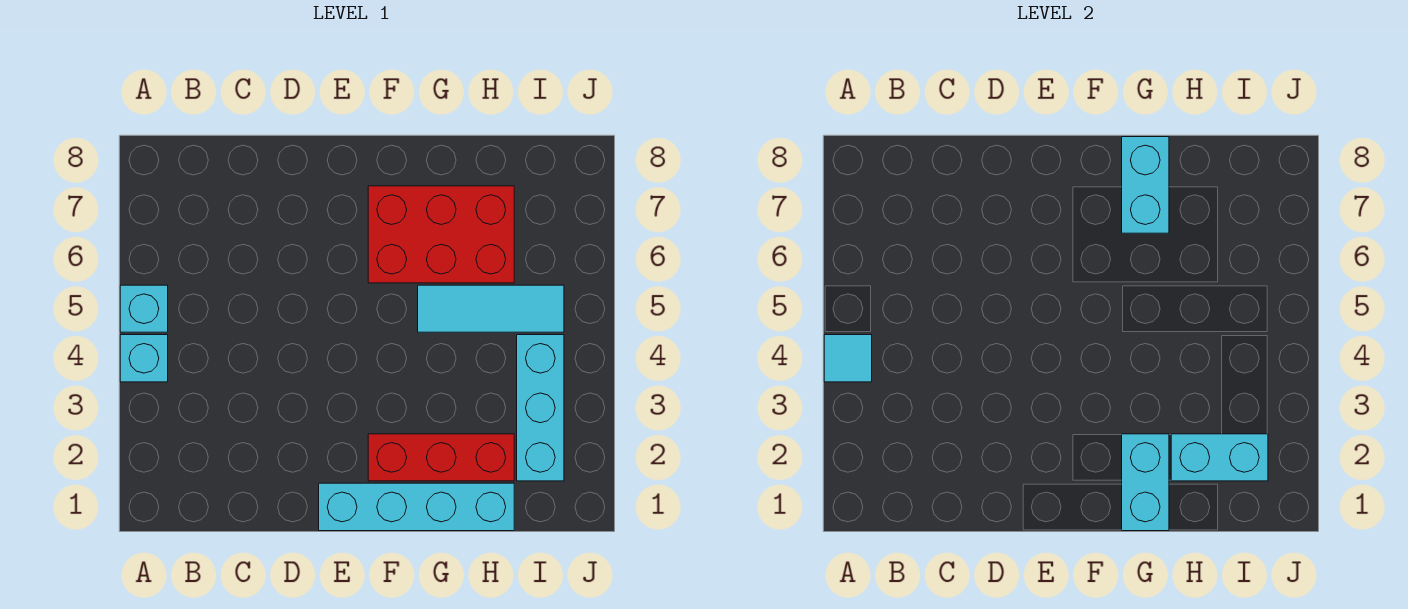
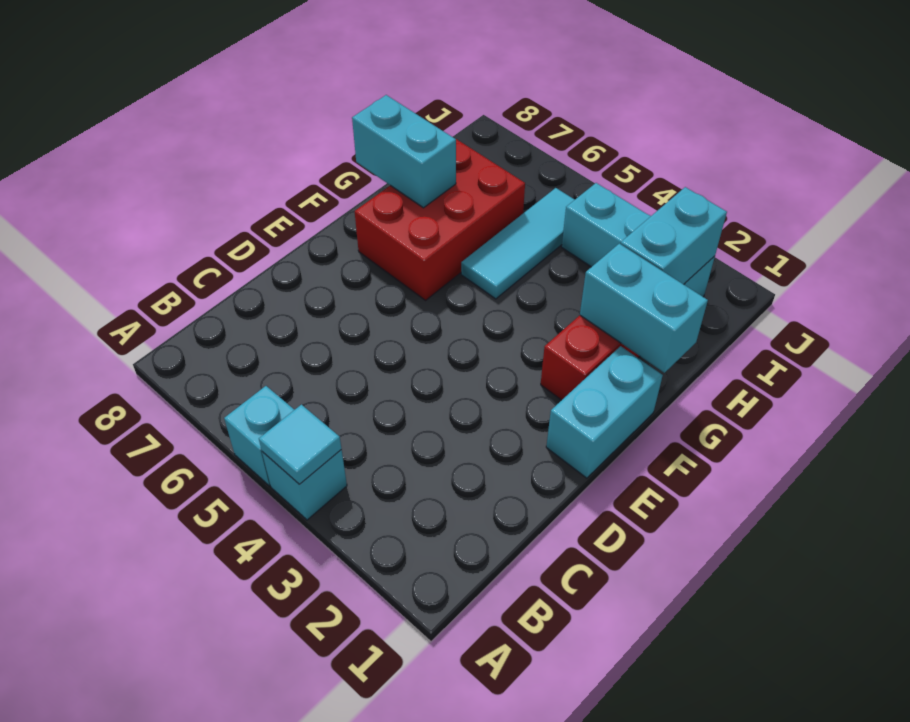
cyan 1x4 brick [319,483,514,531] -> cyan 1x2 brick [546,346,663,478]

